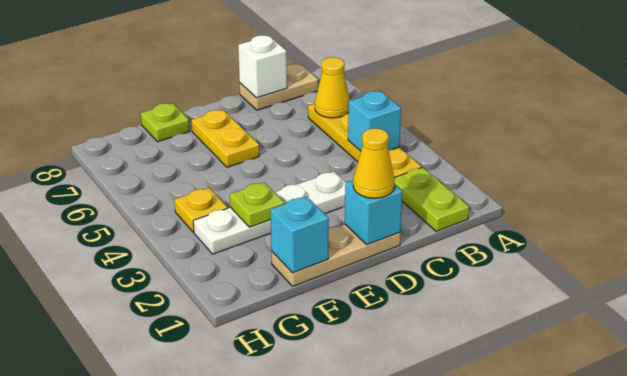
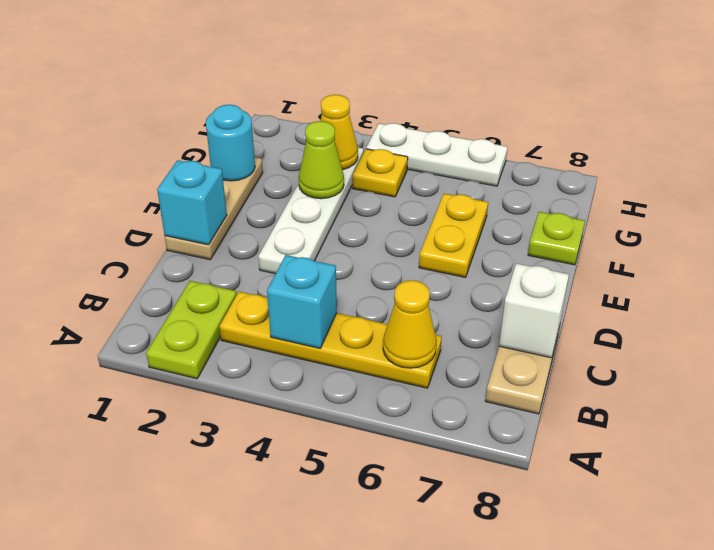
lime 1x2 plate [394,167,469,231] -> lime 1x2 plate turned to [146,281,237,379]
yellow 1x1 cone [353,128,395,198] -> yellow 1x1 cone moved to [320,95,358,170]
yellow 1x2 plate [191,110,259,167] -> yellow 1x2 plate turned to [419,194,488,277]
cyan 1x1 brick [271,197,329,273] -> cyan 1x1 round brick [206,105,255,181]
lime 1x1 plate [230,182,284,227] -> lime 1x1 cone [299,121,344,199]
none -> white 1x3 plate [366,123,507,186]

